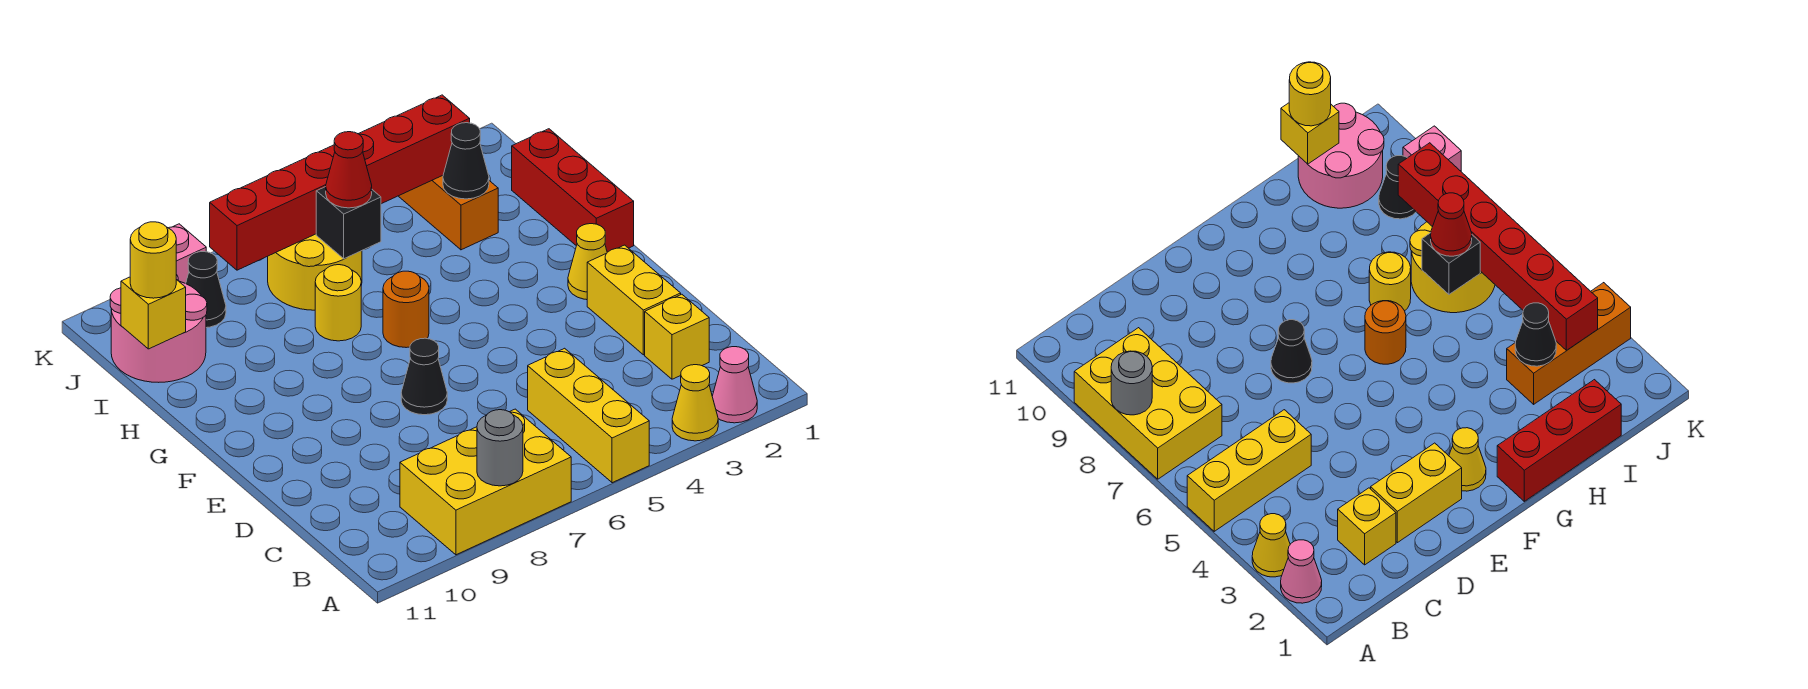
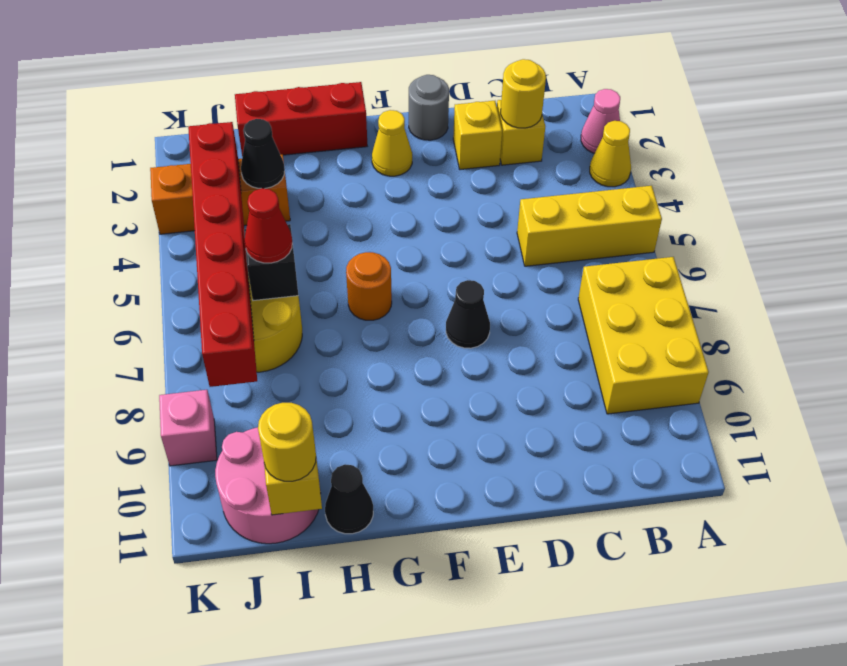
grey 1x1 round brick [477,410,523,486] -> grey 1x1 round brick moved to [409,75,449,140]
yellow 1x2 brick [587,245,681,355] -> yellow 1x1 brick [453,101,502,170]
yellow 1x1 round brick [315,265,361,341] -> yellow 1x1 round brick moved to [501,59,546,128]
black 1x1 cone [186,252,226,328] -> black 1x1 cone moved to [325,464,373,534]

